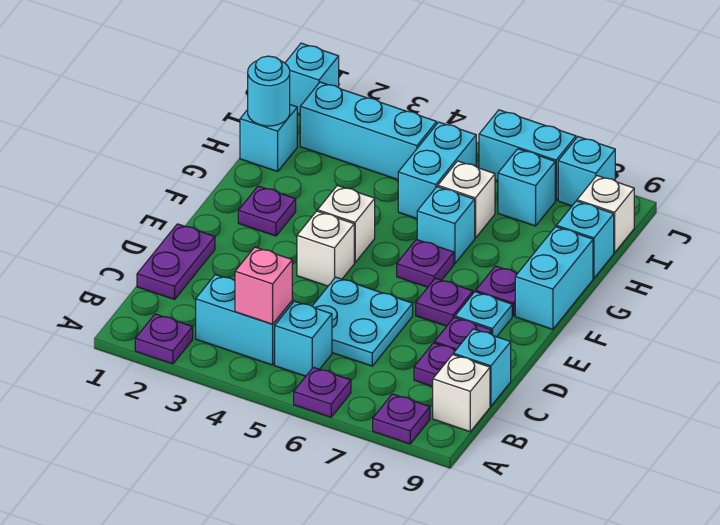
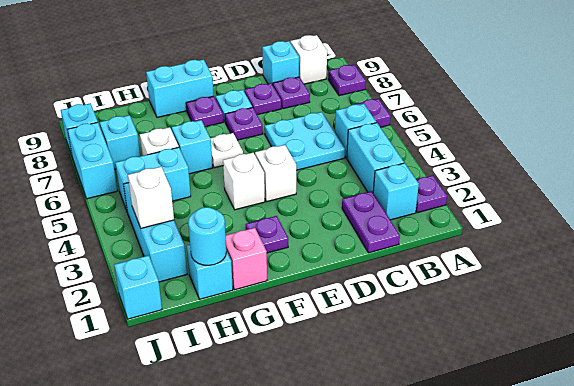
pink 1x1 brick [235,247,292,324] -> pink 1x1 brick moved to [226,228,267,290]
purple 1x2 plate [137,224,215,299] -> purple 1x2 plate turned to [342,191,400,253]
purple 1x1 plate [397,239,454,287] -> white 1x1 plate [210,133,243,168]
cyan 1x1 brick [557,201,614,278] -> cyan 1x1 brick moved to [373,163,419,220]
white 1x1 brick [577,176,634,253] -> white 1x1 brick moved to [128,167,174,228]

